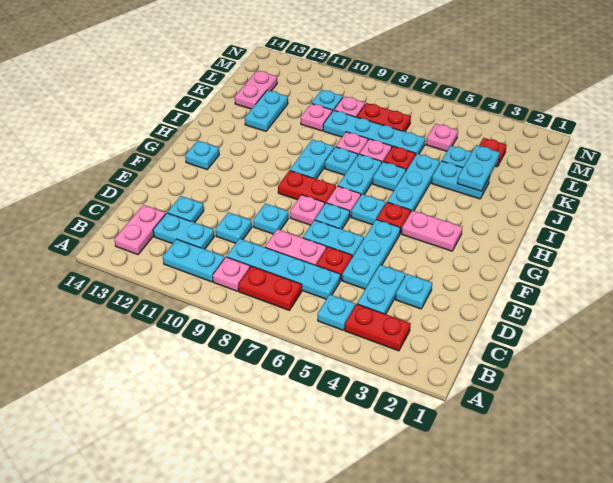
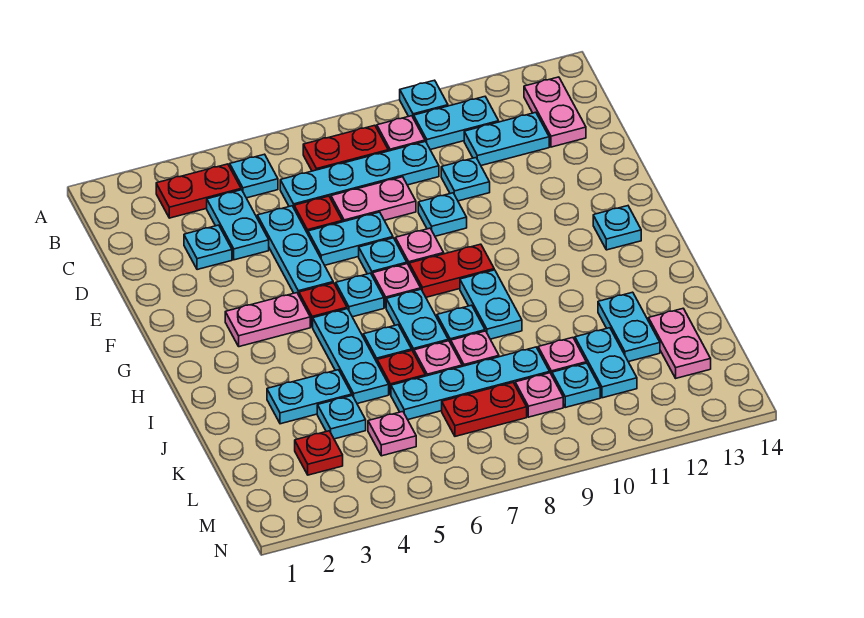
cyan 1x1 plate [167,196,204,223] -> cyan 1x1 plate moved to [400,80,448,118]
cyan 1x2 plate [457,145,500,191] -> cyan 1x2 plate moved to [575,328,637,398]

